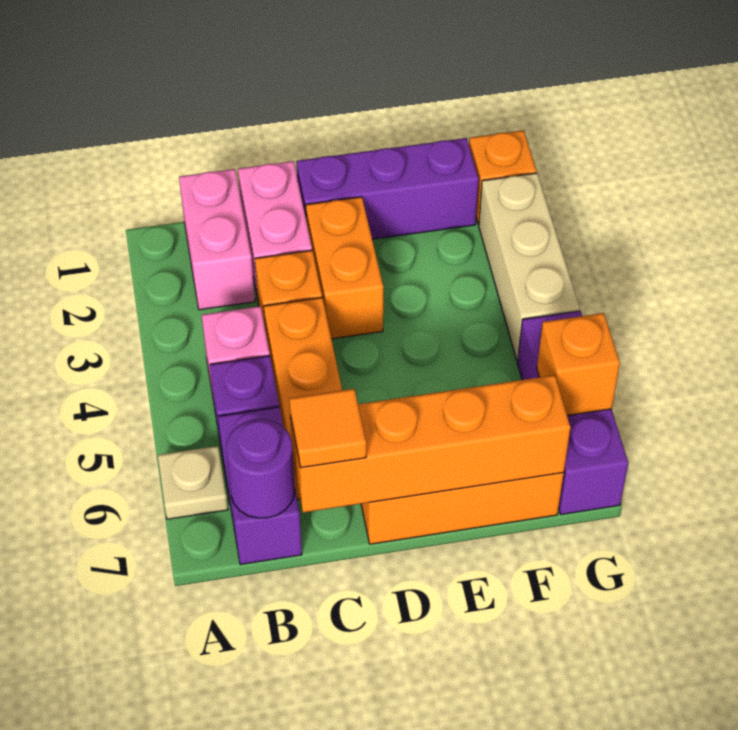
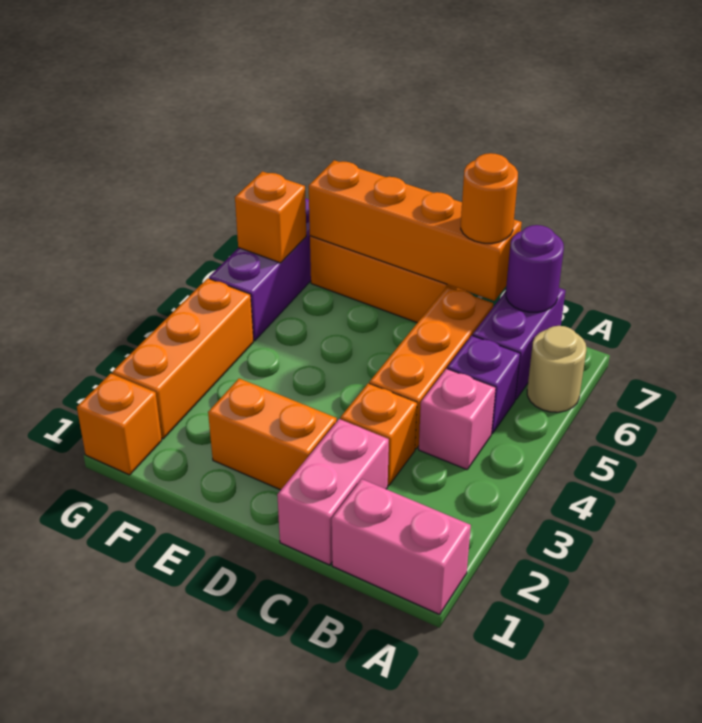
tan 1x1 plate [158,446,228,519] -> tan 1x1 round brick [527,326,587,412]
pink 1x2 brick [179,169,255,310] -> pink 1x2 brick turned to [332,479,471,614]
orange 1x1 tile [289,389,366,468] -> orange 1x1 round brick [461,153,518,243]
purple 1x3 brick [296,138,479,239] -> none
orange 1x2 brick [306,197,383,339] -> orange 1x2 brick turned to [208,378,337,490]
tan 1x3 brick [479,173,580,361] -> orange 1x3 brick [112,278,253,439]

